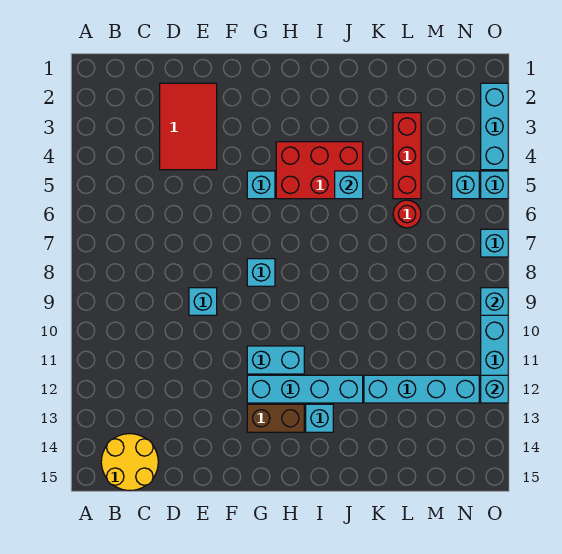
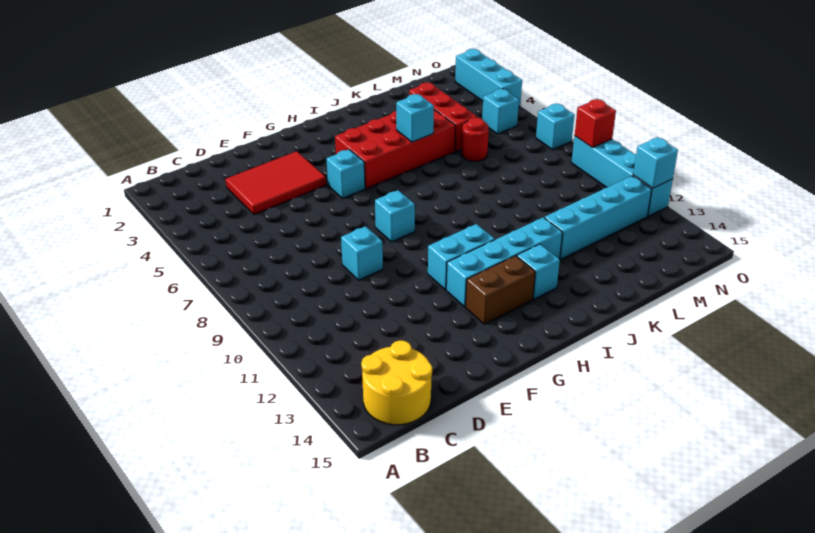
red 2x3 tile [160,83,217,170] -> red 2x3 tile turned to [225,151,326,215]
red 2x3 brick [276,142,363,199] -> red 2x4 brick [335,110,455,189]
cyan 1x1 brick [481,171,508,199] -> none
cyan 1x1 brick [481,288,508,315] -> red 1x1 brick [574,99,616,148]

